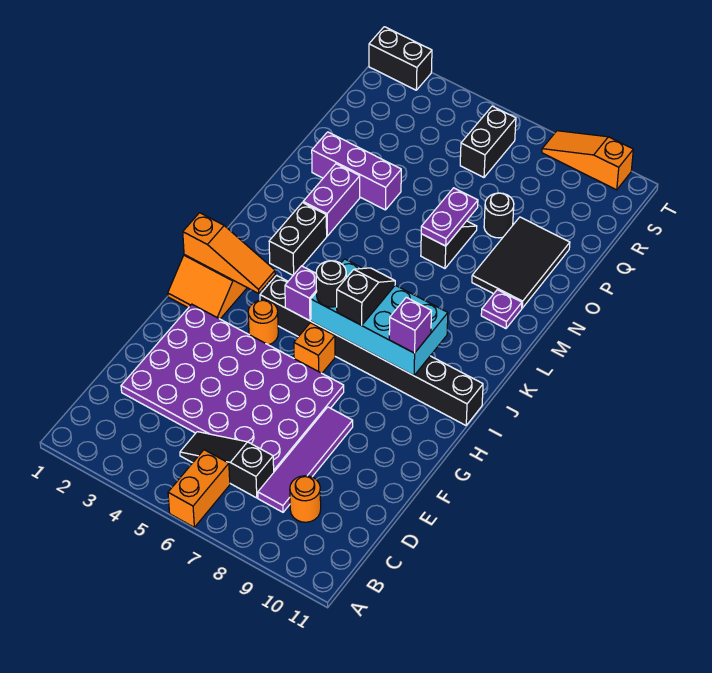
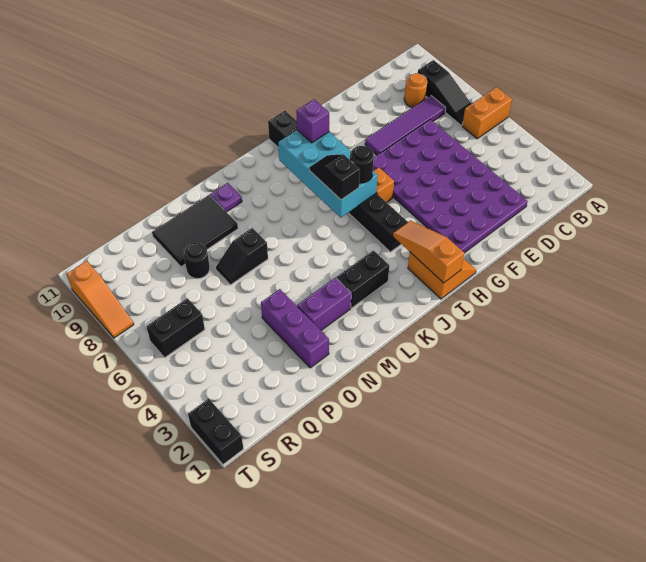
black 1x3 slope [180,432,274,498] -> black 1x3 slope moved to [418,60,471,126]
orange 1x1 round brick [248,300,278,345] -> none
purple 1x1 brick [285,266,317,321] -> none
black 1x2 slope [337,268,395,325] -> black 1x2 slope turned to [309,154,360,200]
purple 1x2 plate [421,188,478,246] -> none

